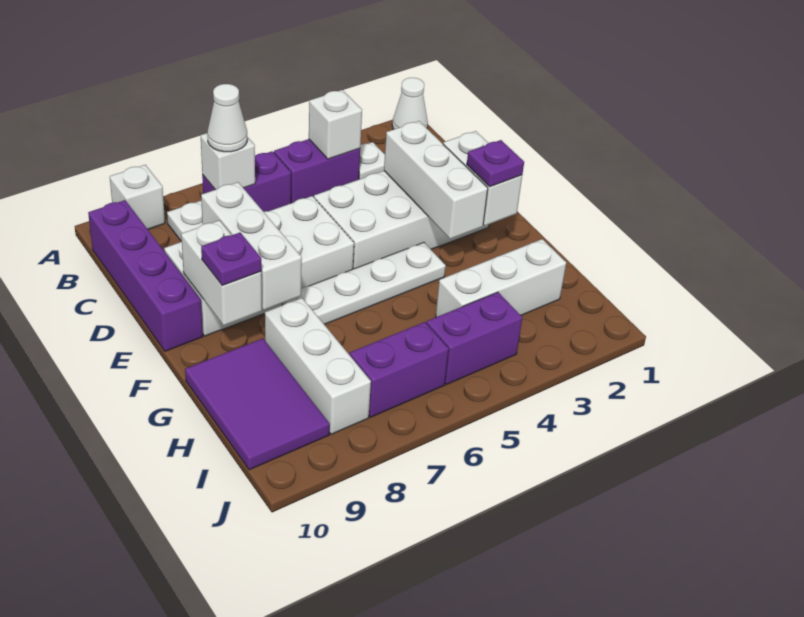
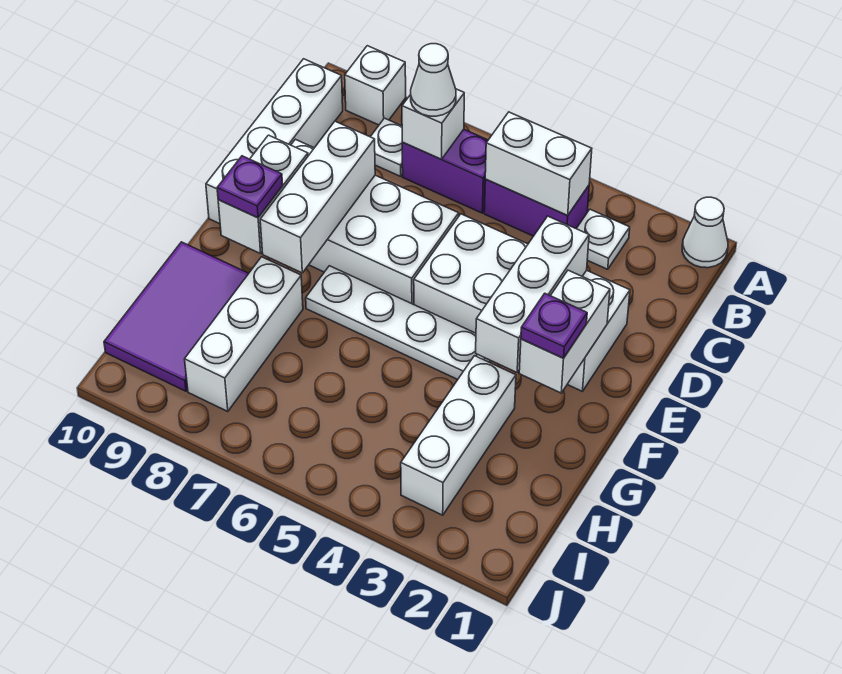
white 1x1 brick [309,90,362,159] -> white 1x2 brick [485,112,592,215]
purple 1x4 brick [88,200,203,351] -> white 1x4 brick [206,59,343,224]
white 1x3 brick [436,239,566,317] -> white 1x3 brick turned to [401,356,516,515]
purple 1x2 brick [427,292,522,385] -> none
purple 1x2 brick [350,322,449,417] -> none

